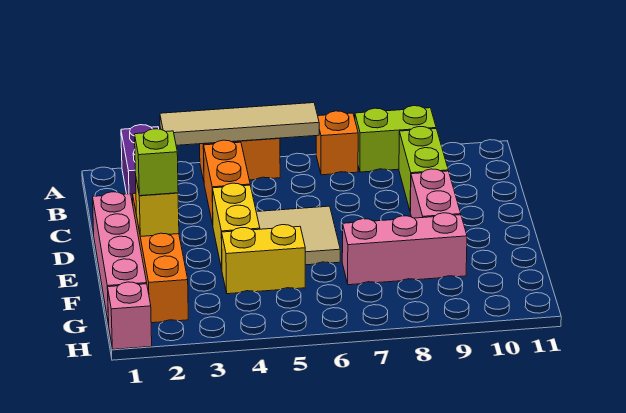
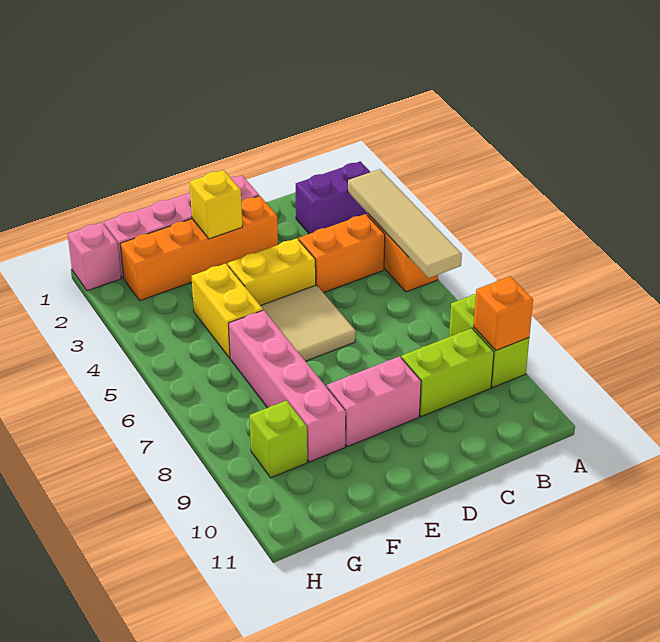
orange 1x1 brick [316,111,358,175] -> orange 1x1 brick moved to [474,276,533,351]
lime 1x1 brick [135,129,178,196] -> lime 1x1 brick moved to [250,401,307,478]
pink 1x3 brick [342,213,467,285] -> pink 1x4 brick [229,310,346,462]

